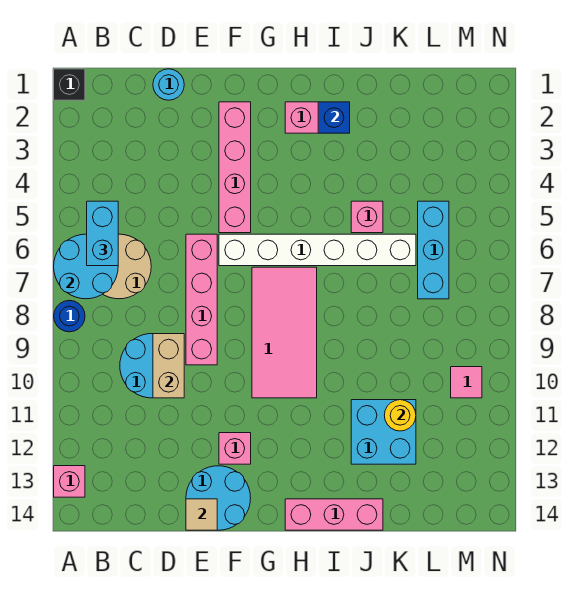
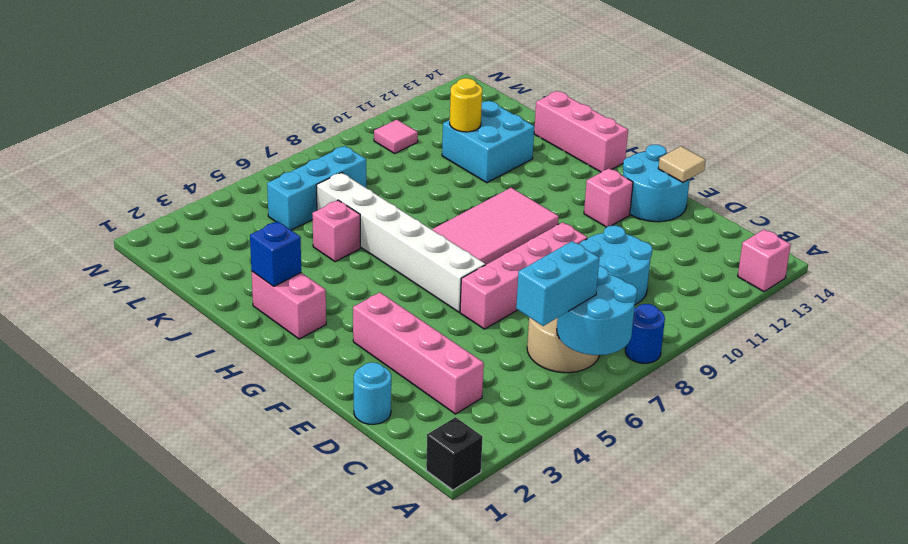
tan 1x2 brick [153,334,184,398] -> none
pink 1x4 brick [219,102,251,233] -> pink 1x4 brick turned to [353,292,484,414]

